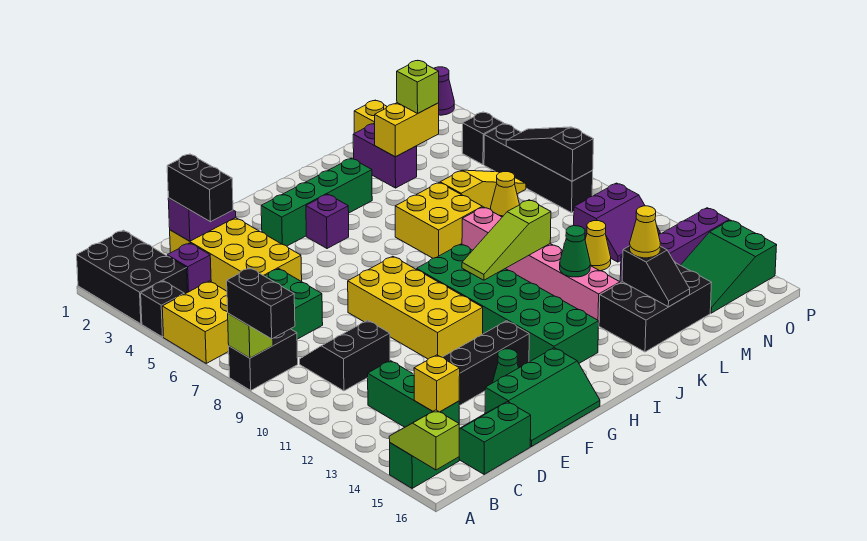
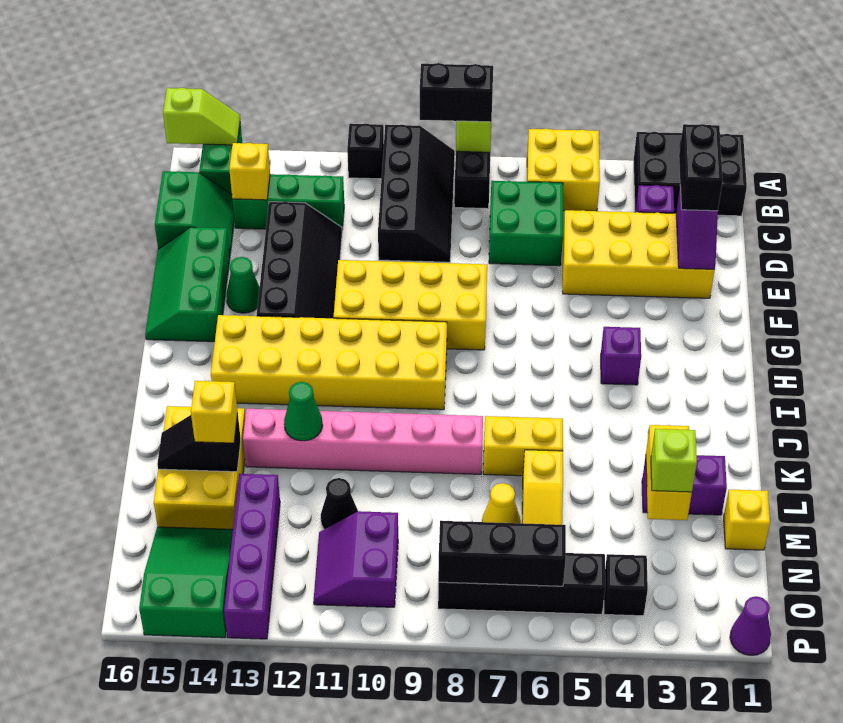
black 1x1 brick [141,281,184,337] -> black 1x1 brick moved to [347,124,384,179]
black 2x2 slope [300,320,390,391] -> black 2x4 slope [378,125,455,262]
black 1x2 brick [167,154,233,222] -> black 1x2 brick turned to [679,124,723,211]
green 1x4 brick [261,158,372,246] -> none
green 2x6 brick [417,244,599,363] -> yellow 2x6 brick [211,315,447,410]
lime 1x3 slope [462,200,551,280] -> none
yellow 2x2 brick [395,183,482,258] -> yellow 1x2 brick [483,416,563,476]
black 2x3 brick [599,261,712,352] -> yellow 2x3 brick [154,406,245,529]
yellow 1x1 cone [630,206,660,258] -> yellow 1x1 brick [191,381,238,443]
yellow 1x1 cone [585,221,611,271] -> black 1x1 cone [321,478,358,529]
black 1x3 slope [506,127,593,181] -> black 1x3 brick [438,521,566,586]

